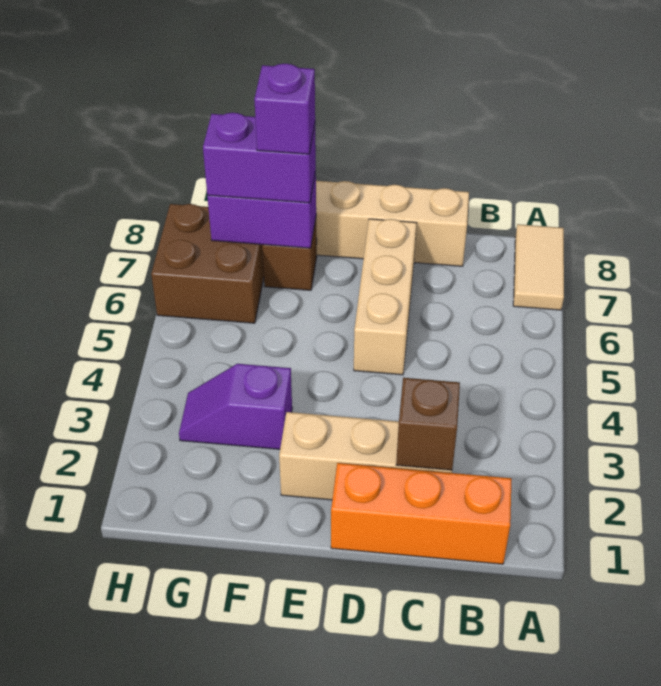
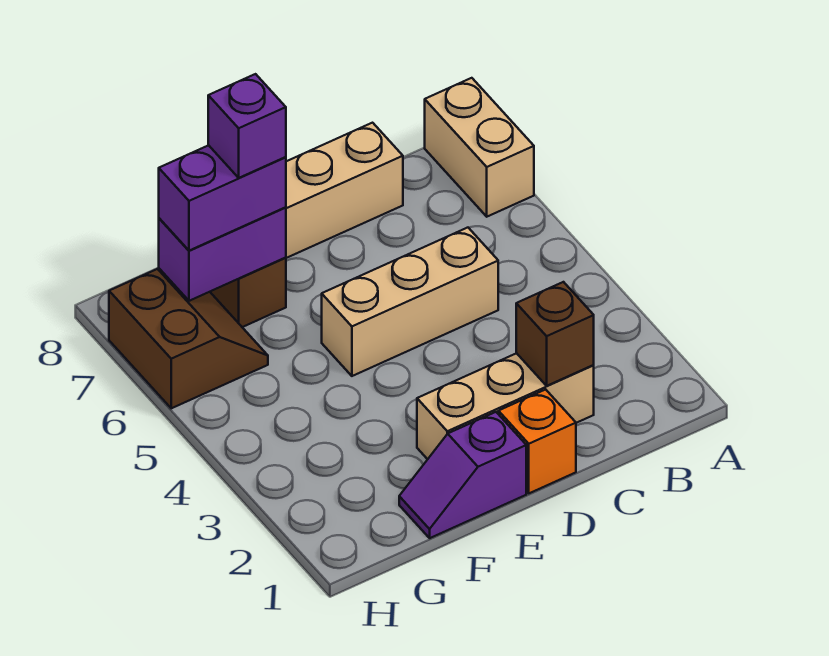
tan 1x2 tile [513,224,564,310] -> tan 1x2 brick [425,78,534,217]
orange 1x3 brick [331,463,512,564] -> orange 1x1 brick [498,389,576,493]
tan 1x3 brick [354,219,416,375] -> tan 1x3 brick turned to [322,228,498,376]
purple 1x2 slope [179,364,292,449] -> purple 1x2 slope moved to [399,412,526,538]
brown 2x2 brick [151,204,264,323] -> brown 2x2 slope [109,269,268,408]

